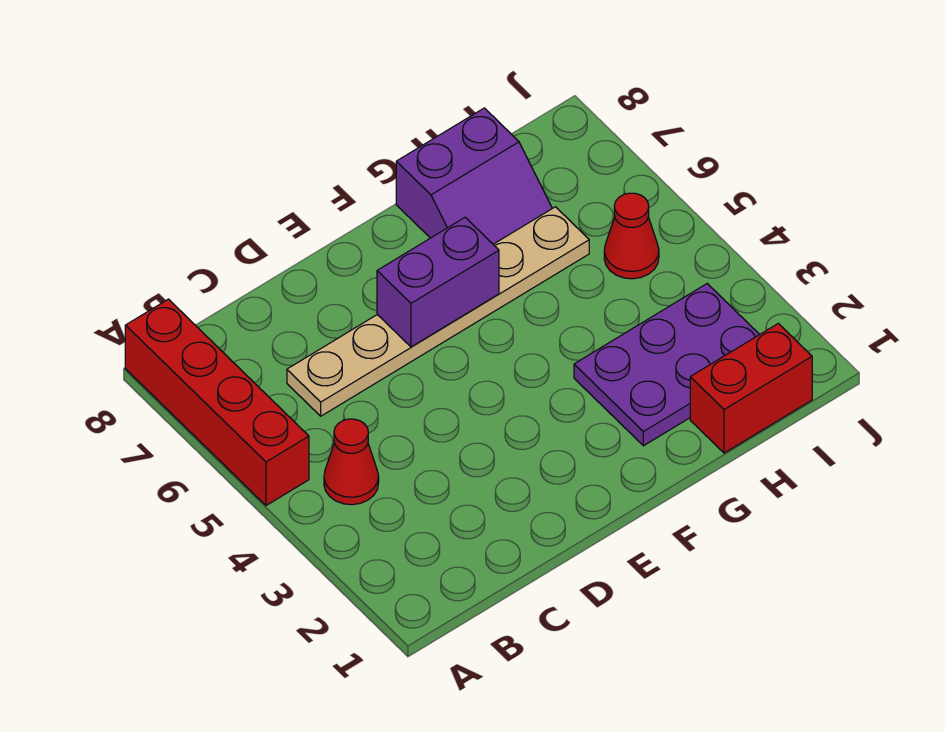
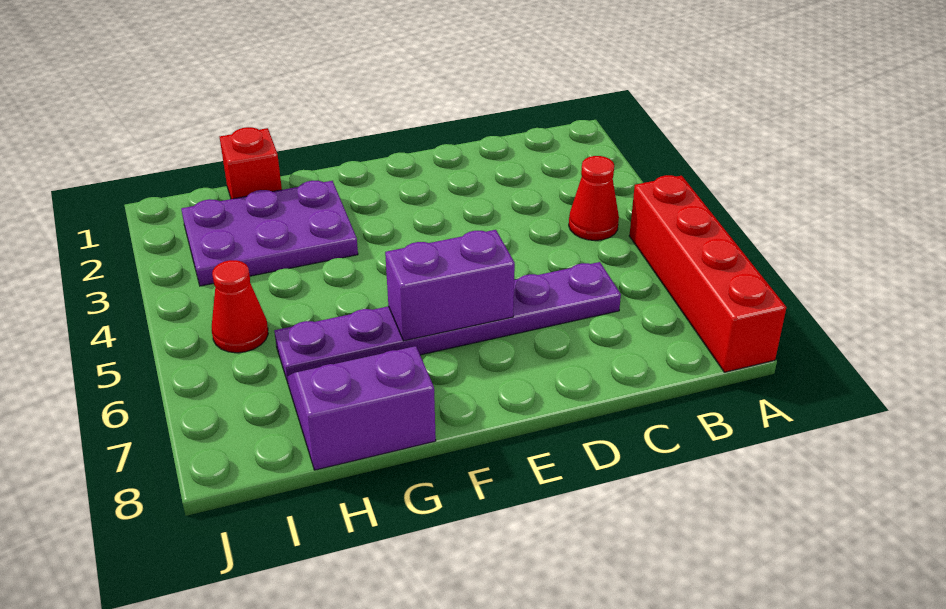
tan 1x6 plate [287,207,589,416] -> purple 1x6 plate [274,262,621,382]
red 1x2 brick [690,323,812,453] -> red 1x1 brick [220,127,282,199]

